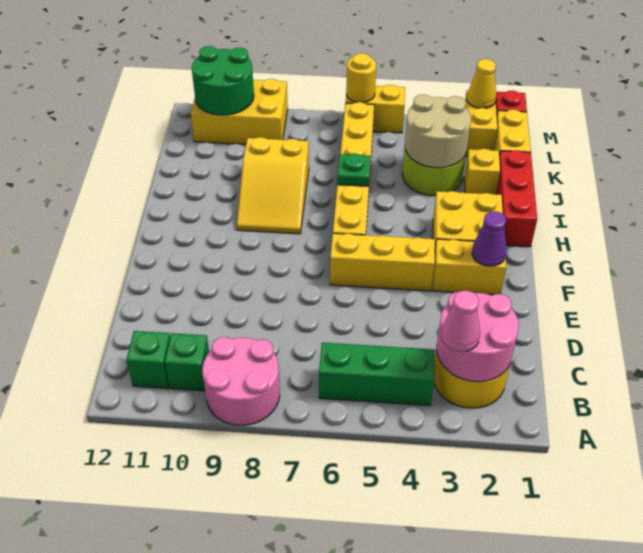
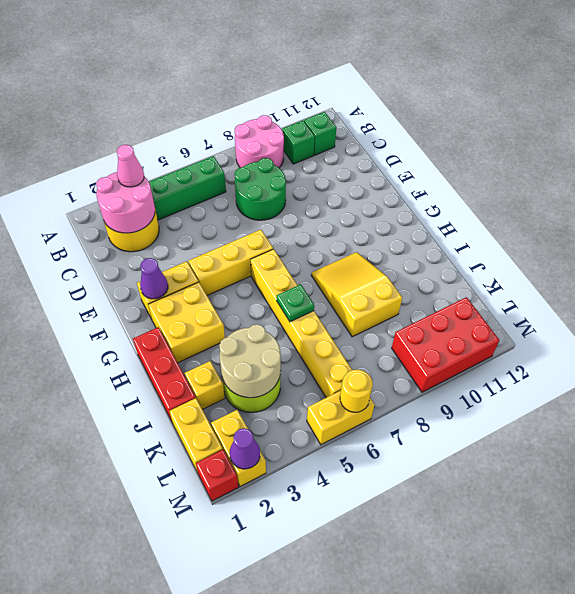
yellow 2x3 brick [191,79,288,144] -> red 2x3 brick [392,297,499,392]
green 2x2 round brick [192,46,254,115] -> green 2x2 round brick moved to [235,158,286,220]
yellow 1x1 cone [467,59,496,108] -> purple 1x1 cone [230,428,260,469]

